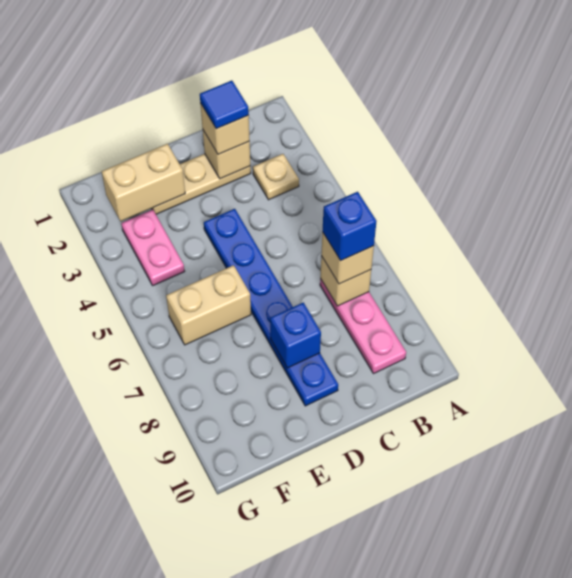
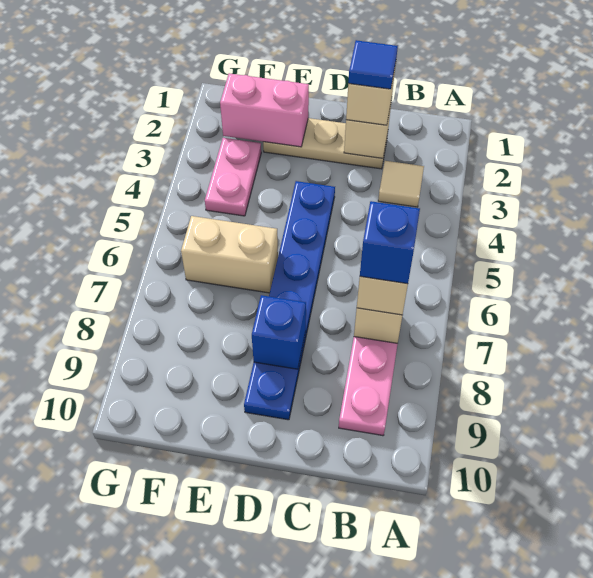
tan 1x1 plate [253,154,299,200] -> tan 1x1 tile [378,161,424,207]
tan 1x2 brick [102,144,185,221] -> pink 1x2 brick [220,73,309,147]

